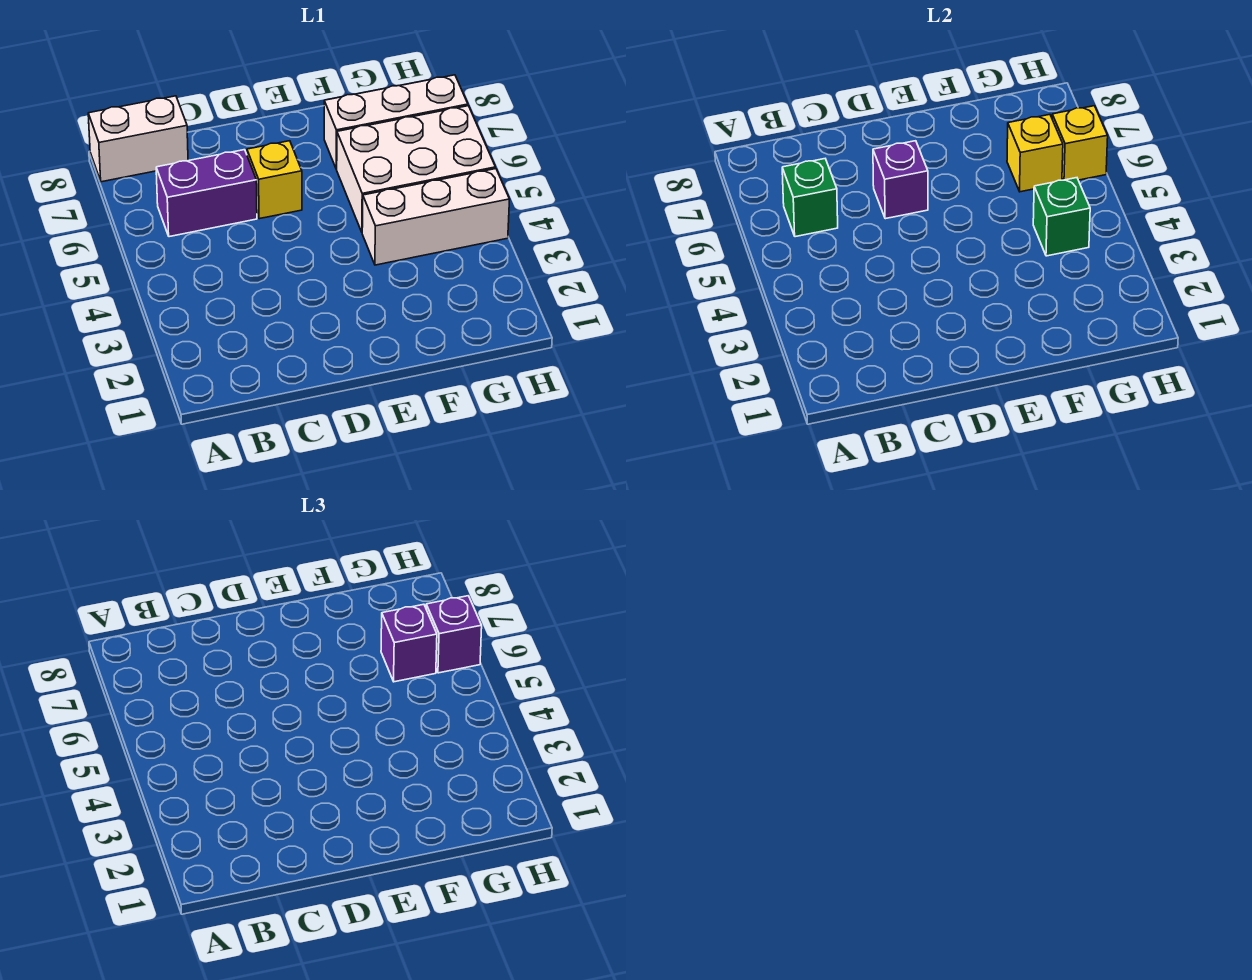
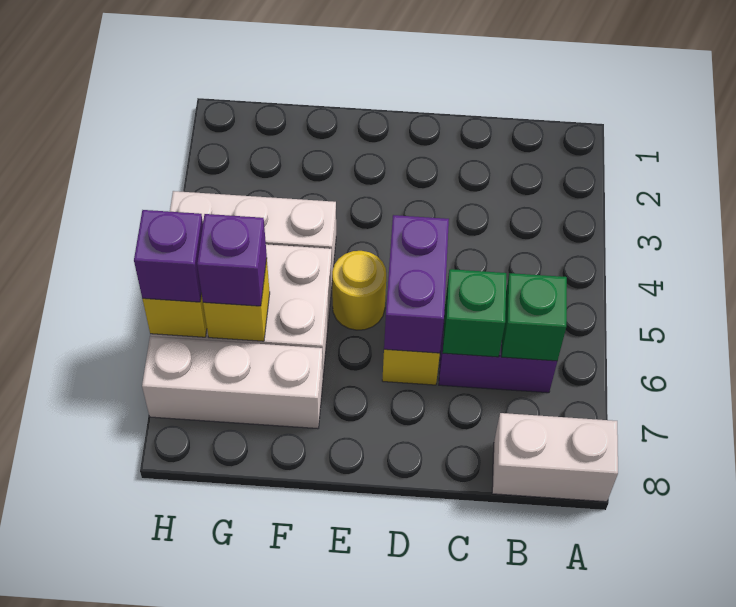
purple 1x1 brick [873,141,928,219] -> purple 1x2 brick [384,215,449,353]
none -> yellow 1x1 round brick [332,251,386,330]
green 1x1 brick [1033,178,1090,256] -> green 1x1 brick moved to [443,269,506,357]

